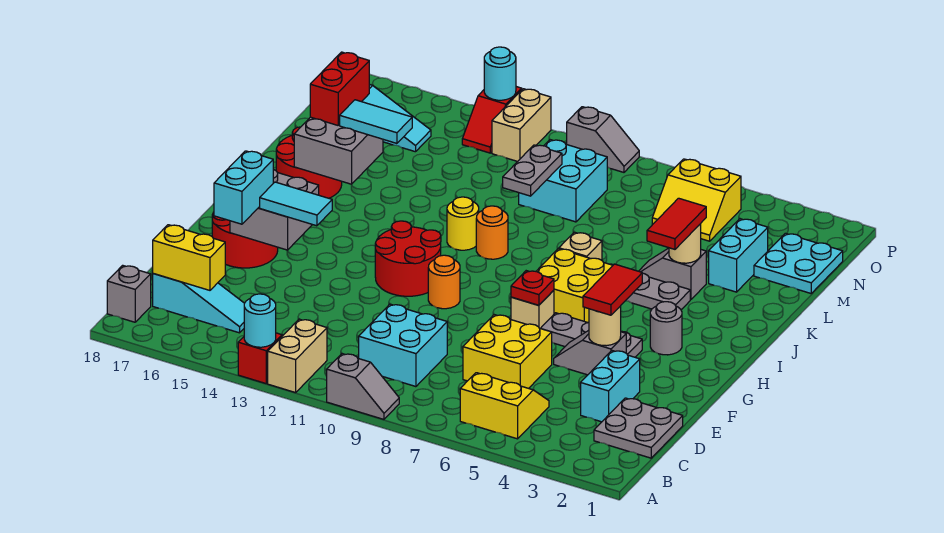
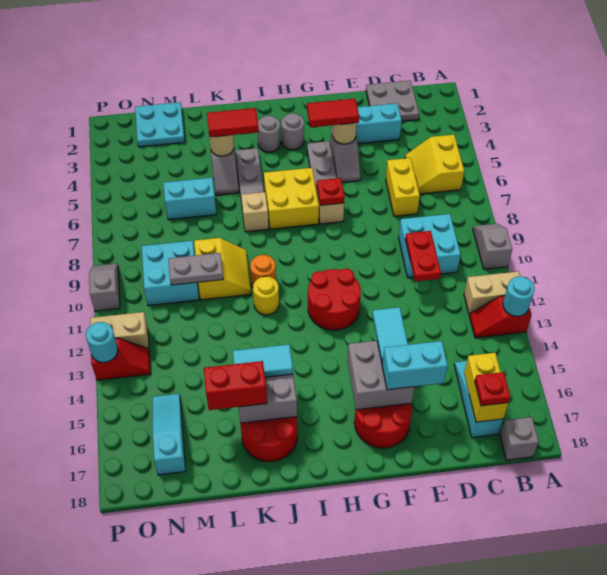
none -> red 1x1 plate [475,372,510,406]
yellow 2x2 brick [463,315,552,388] -> yellow 1x2 brick [386,158,420,216]
none -> red 1x2 plate [405,231,441,281]
orange 1x1 round brick [428,255,460,309] -> none
none -> grey 1x1 round brick [258,116,281,152]
cyan 1x2 tile [340,100,412,143] -> cyan 1x2 tile turned to [233,344,293,377]
cyan 1x2 brick [709,219,768,292] -> cyan 1x2 brick moved to [163,178,216,220]
yellow 2x2 slope [652,159,741,241] -> yellow 2x2 slope moved to [194,238,251,300]

